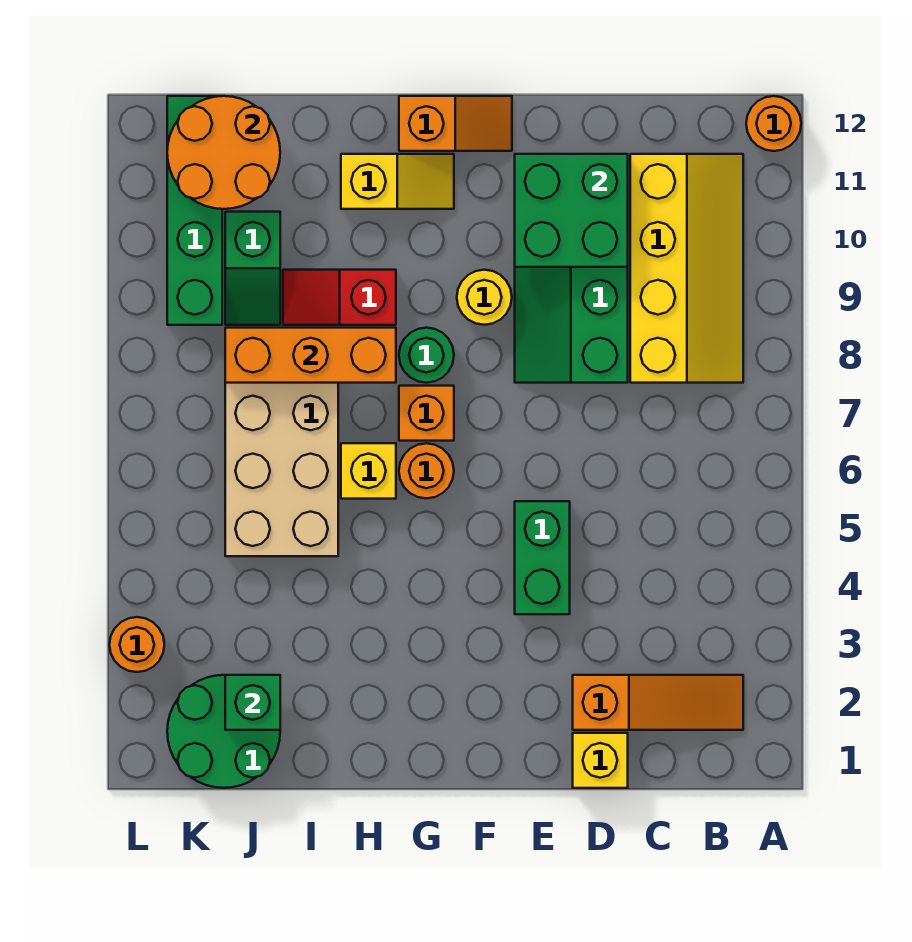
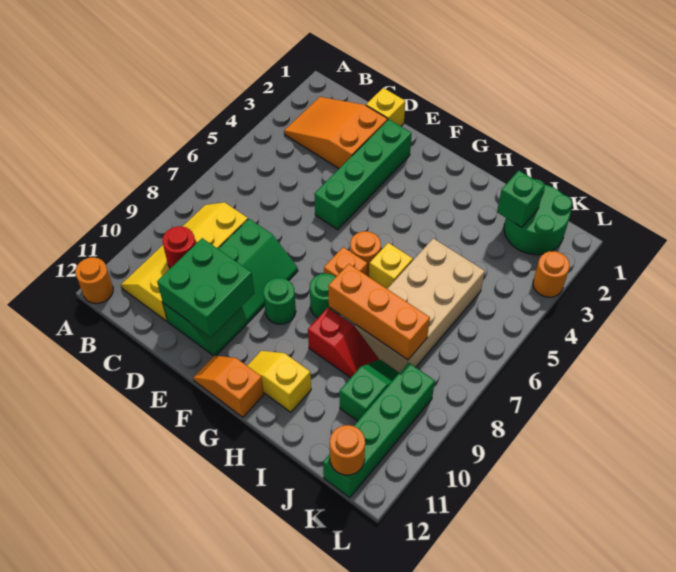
orange 1x3 slope [573,675,743,730] -> orange 2x3 slope [284,97,388,168]
none -> red 1x1 round brick [163,226,196,268]
green 1x2 brick [515,501,570,614] -> green 1x4 brick [314,120,412,230]
yellow 1x1 round brick [457,270,512,325] -> green 1x1 round brick [263,278,296,324]
orange 2x2 round brick [167,96,280,209] -> orange 1x1 round brick [330,425,365,475]

